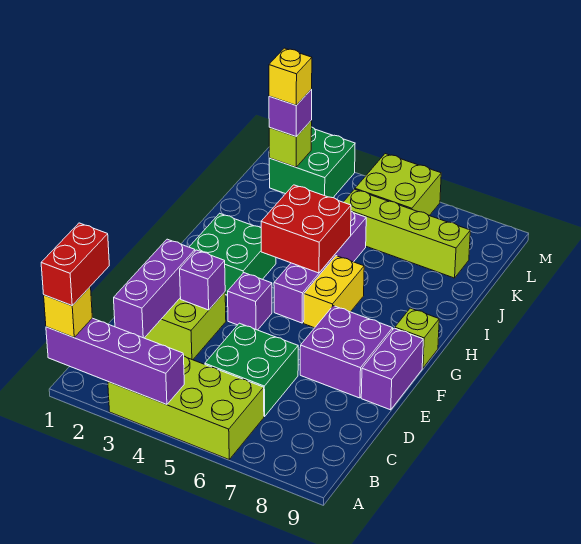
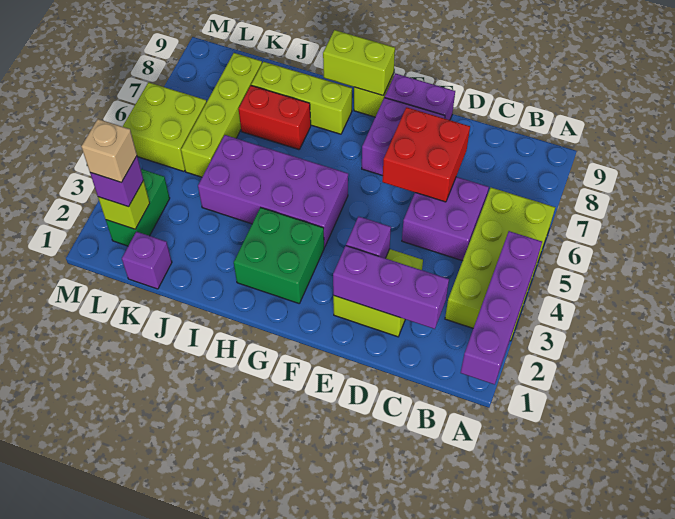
yellow 1x1 brick [44,287,92,337] -> none
red 1x2 brick [41,223,109,306] -> red 1x2 brick moved to [239,86,311,150]
green 2x2 brick [205,323,298,416] -> purple 2x2 brick [402,177,489,261]
purple 1x1 brick [228,273,272,330] -> purple 1x1 brick moved to [122,232,172,289]
purple 1x4 brick [274,211,366,323] -> purple 2x4 brick [198,135,348,247]
yellow 1x2 brick [304,256,364,328] -> none
none -> lime 1x2 brick [323,30,395,95]
red 2x2 brick [261,185,351,273] -> red 2x2 brick moved to [382,107,470,202]
none -> lime 1x3 brick [251,62,352,134]
green 2x2 brick [269,127,355,198] -> green 1x2 brick [106,169,170,246]
yellow 1x1 brick [269,48,312,105] -> tan 1x1 brick [81,119,137,183]

